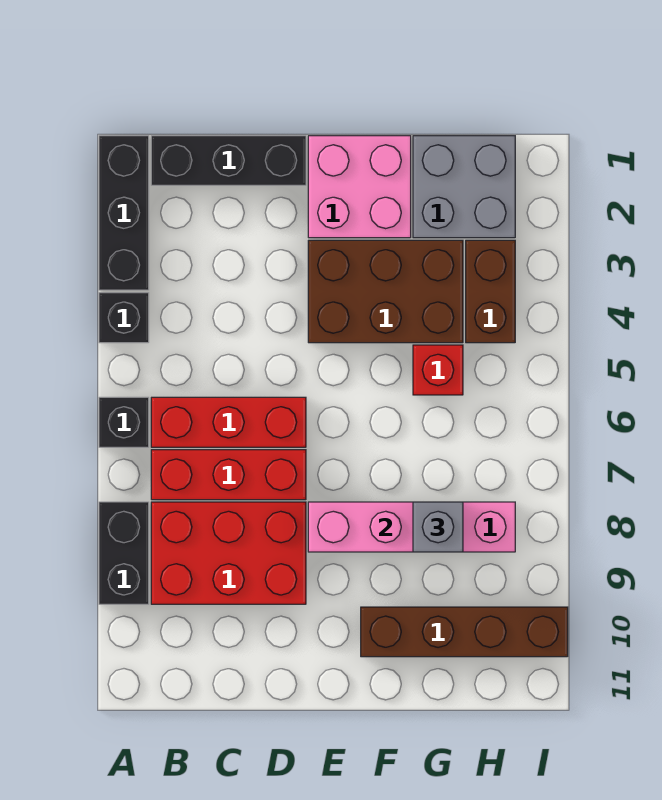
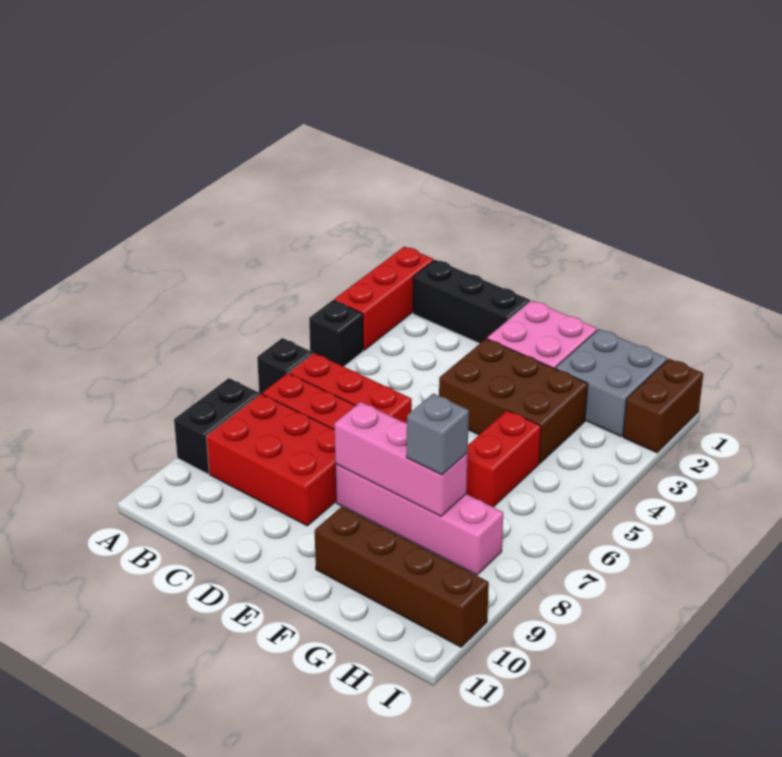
black 1x3 brick [99,136,149,290] -> red 1x3 brick [334,247,434,350]
red 1x1 brick [413,345,463,395] -> red 1x2 brick [466,410,541,507]
brown 1x2 brick [466,240,515,343] -> brown 1x2 brick moved to [623,359,703,453]

